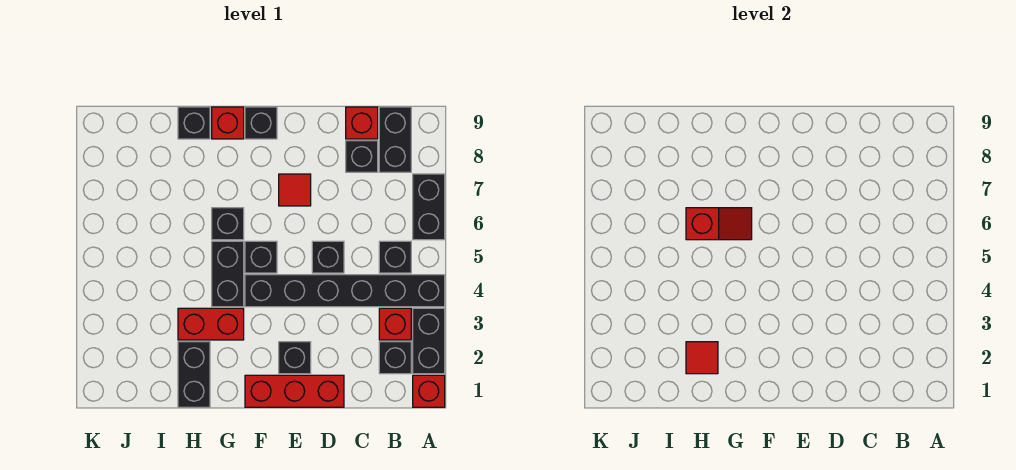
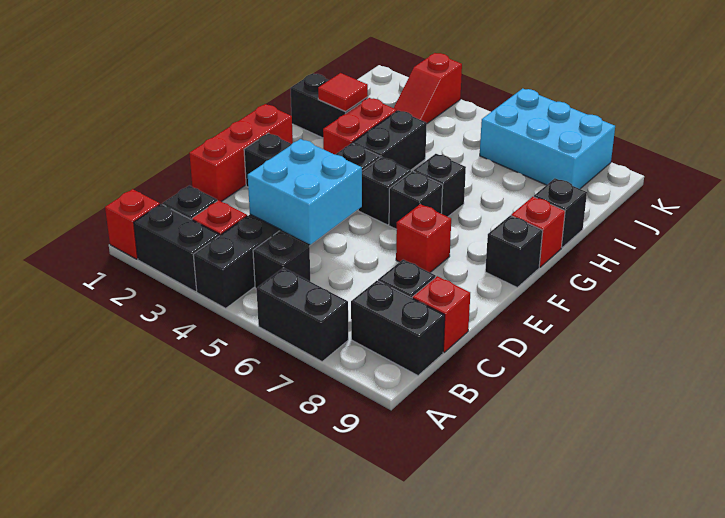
none -> cyan 2x2 brick [248,139,362,245]
black 1x1 brick [312,241,344,273] -> black 1x1 brick moved to [389,171,443,229]
red 1x1 tile [279,174,311,206] -> red 1x1 brick [396,204,451,272]
black 1x2 brick [212,241,244,307] -> black 1x2 brick turned to [353,110,427,170]
red 1x2 slope [686,208,752,240] -> red 1x2 slope moved to [394,53,462,123]
none -> cyan 2x3 brick [480,89,615,189]

